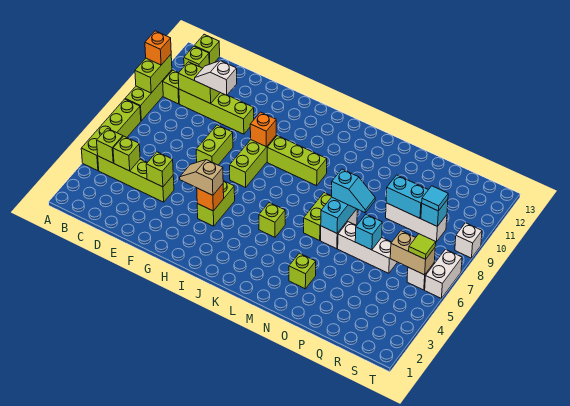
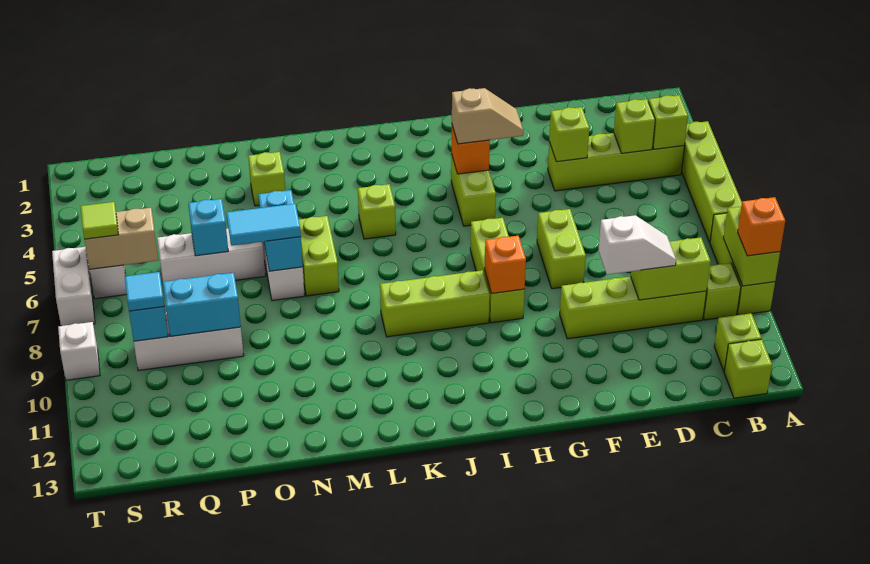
cyan 1x2 slope [332,169,375,213] -> cyan 1x2 tile [226,204,301,246]

